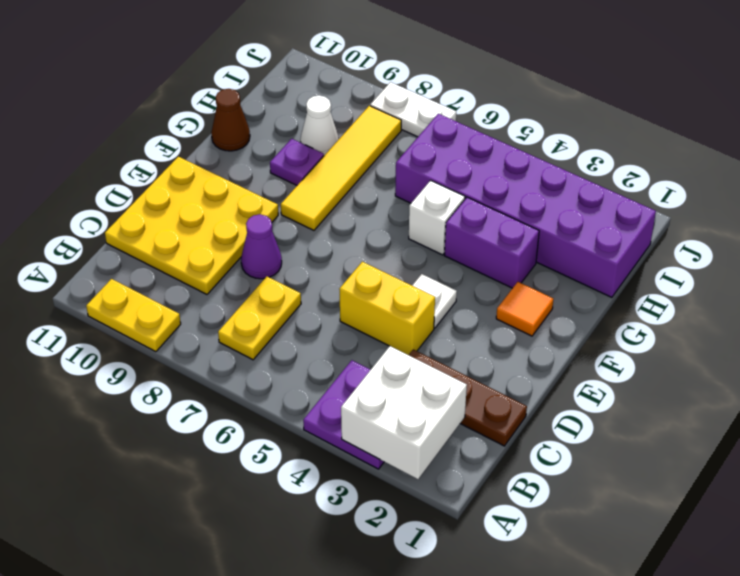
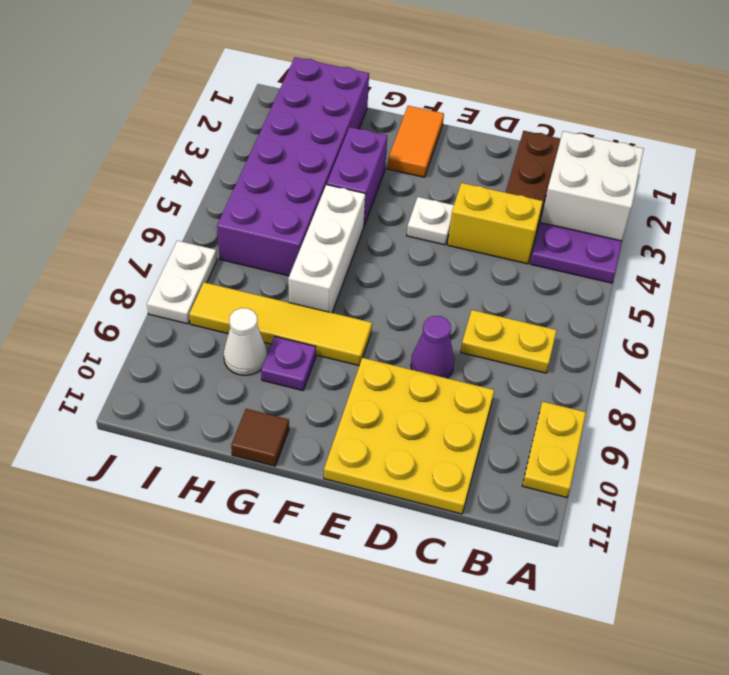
yellow 1x2 brick [339,262,435,355] -> yellow 1x2 brick turned to [448,183,543,264]
orange 1x1 tile [496,282,553,336] -> orange 1x2 tile [387,106,444,177]
white 1x1 brick [409,180,465,255] -> white 1x3 brick [288,185,366,313]
brown 1x1 cone [211,89,250,151] -> brown 1x1 tile [231,409,289,466]

